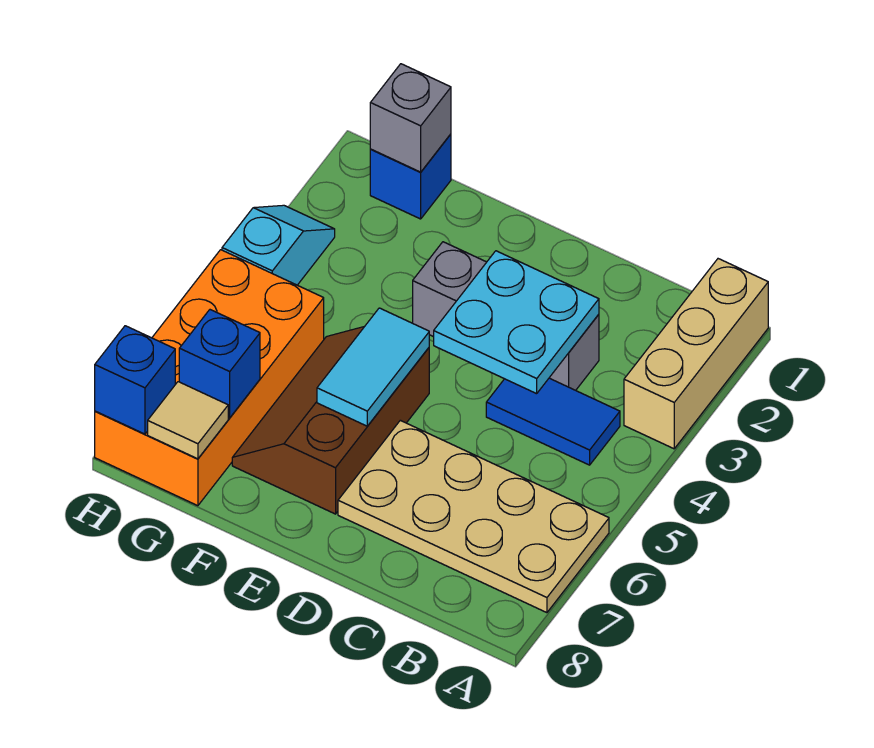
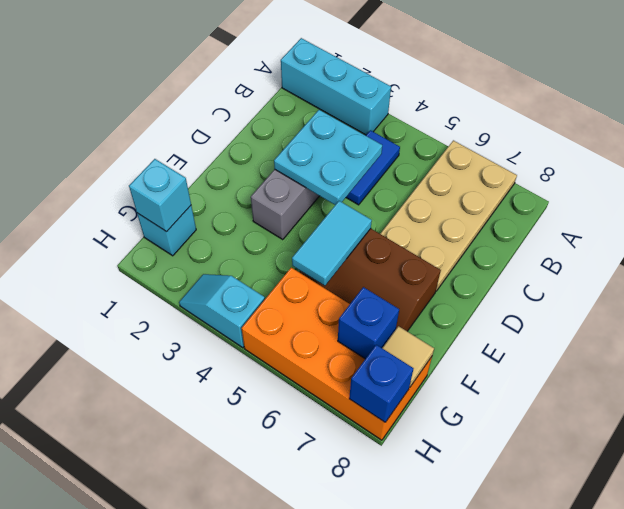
tan 1x3 brick [624,259,768,449] -> cyan 1x3 brick [281,38,391,135]
cyan 1x2 tile [317,308,429,426] -> cyan 1x2 tile turned to [292,201,372,286]
blue 1x1 brick [370,134,451,219] -> cyan 1x1 brick [137,206,196,256]
grey 1x1 brick [370,64,451,172] -> cyan 1x1 brick [129,159,191,232]

